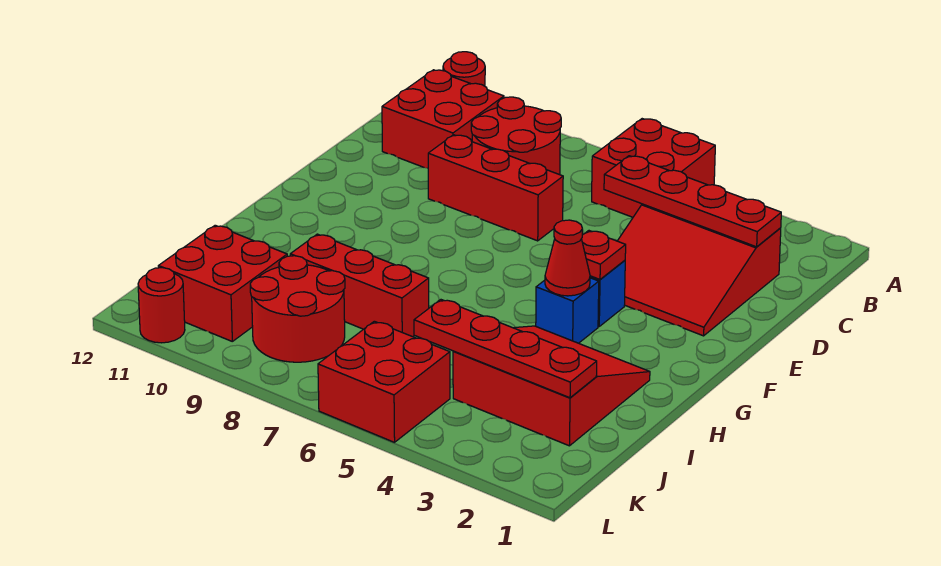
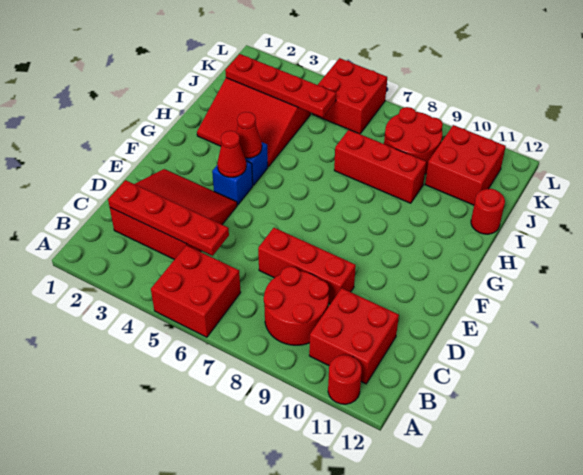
red 1x1 plate [582,231,626,279] -> red 1x1 cone [217,131,246,177]
red 1x1 round brick [138,268,185,343] -> red 1x1 round brick moved to [471,189,505,234]

